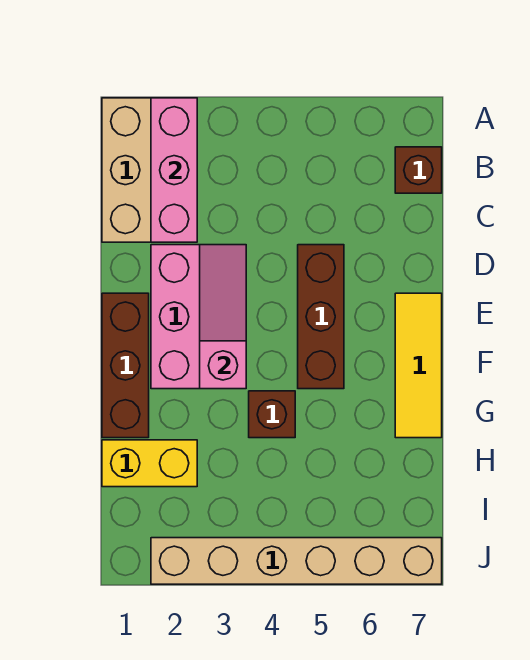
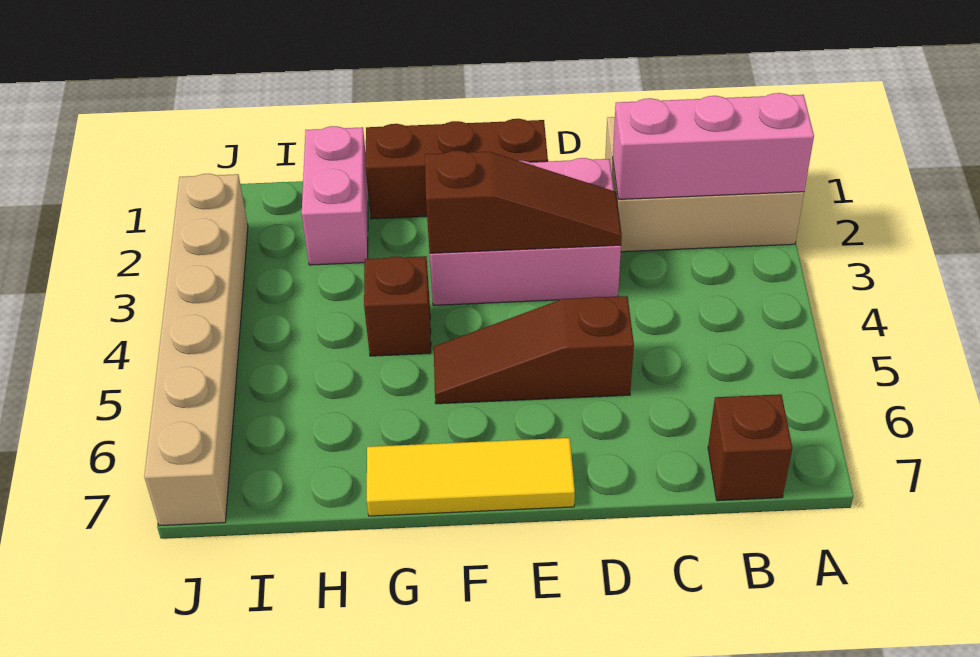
pink 1x3 slope [200,245,246,389] -> brown 1x3 slope [425,151,622,253]
brown 1x3 brick [298,245,344,389] -> brown 1x3 slope [434,296,634,404]
yellow 1x2 brick [102,440,197,487] -> pink 1x2 brick [302,126,368,265]

